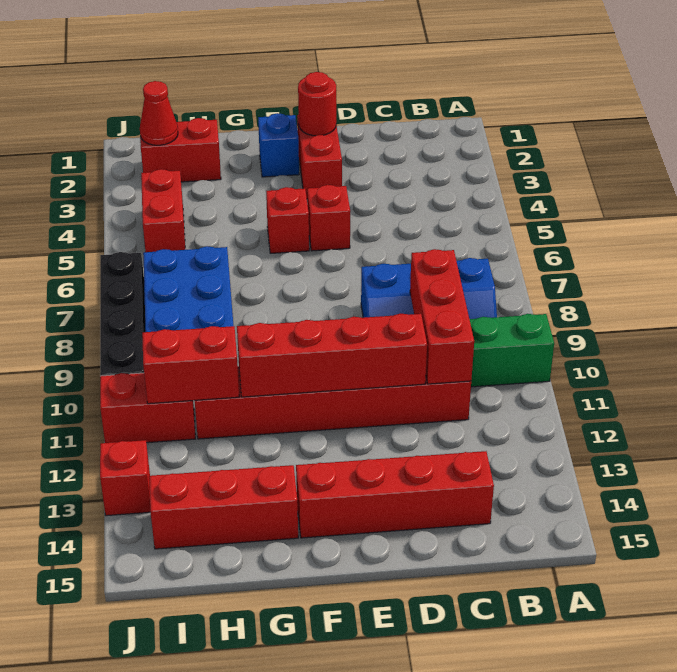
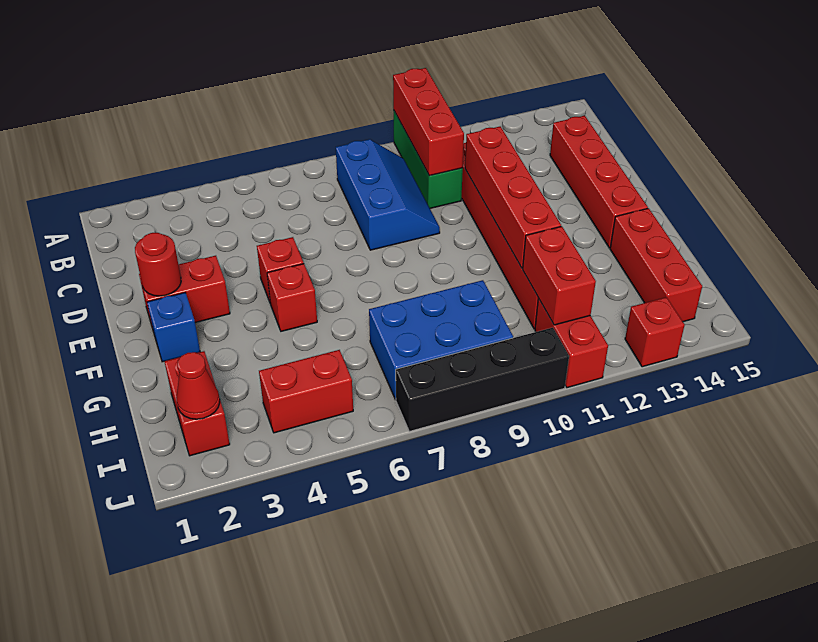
red 1x3 brick [410,249,474,384] -> red 1x3 brick turned to [393,68,464,176]

